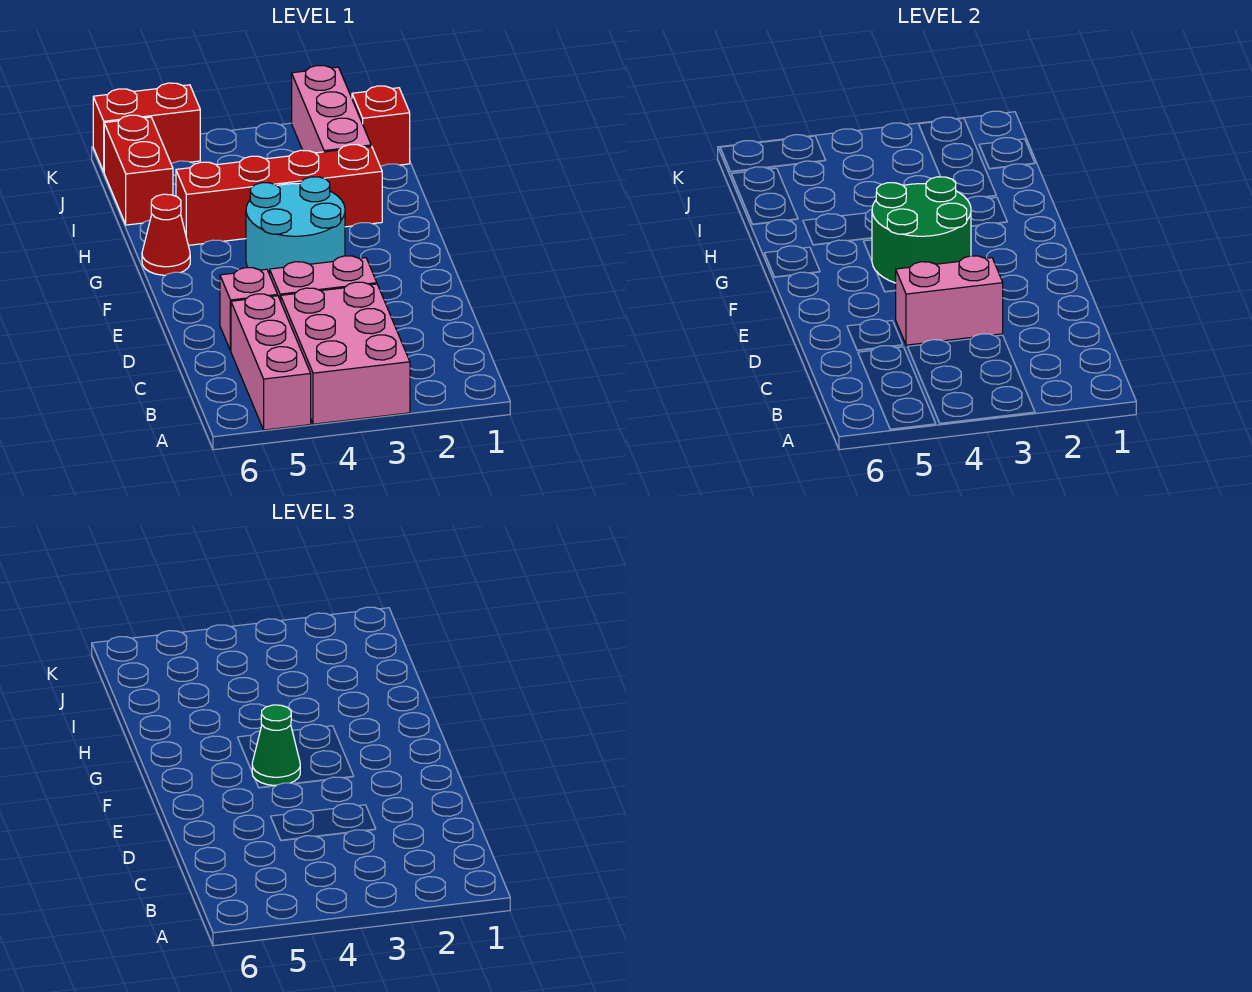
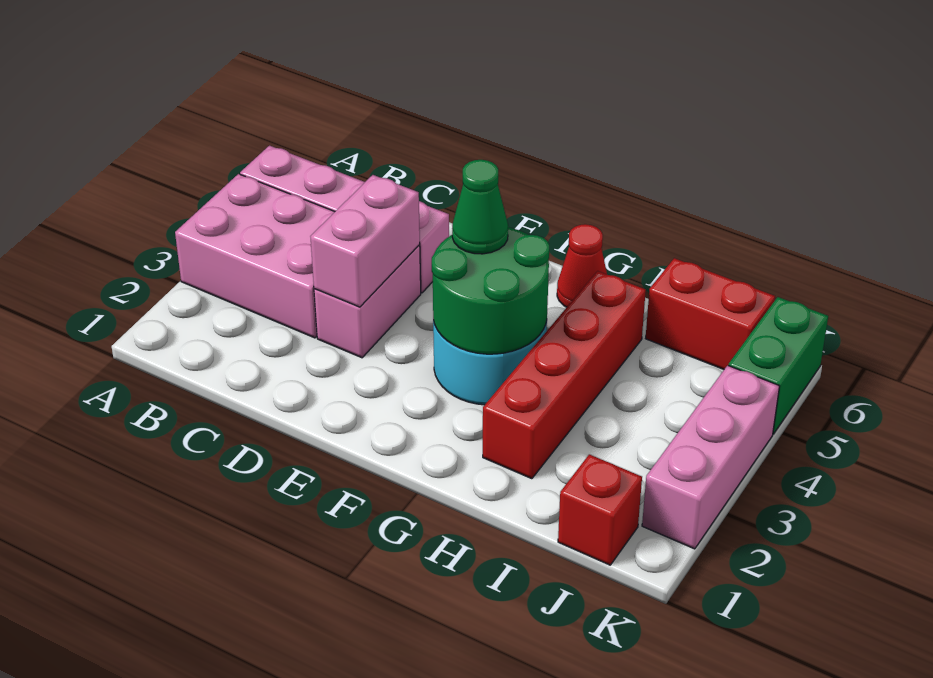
pink 1x3 brick [292,66,371,153] -> pink 1x3 brick turned to [642,365,779,549]
red 1x2 brick [93,83,200,172] -> green 1x2 brick [729,297,828,434]

